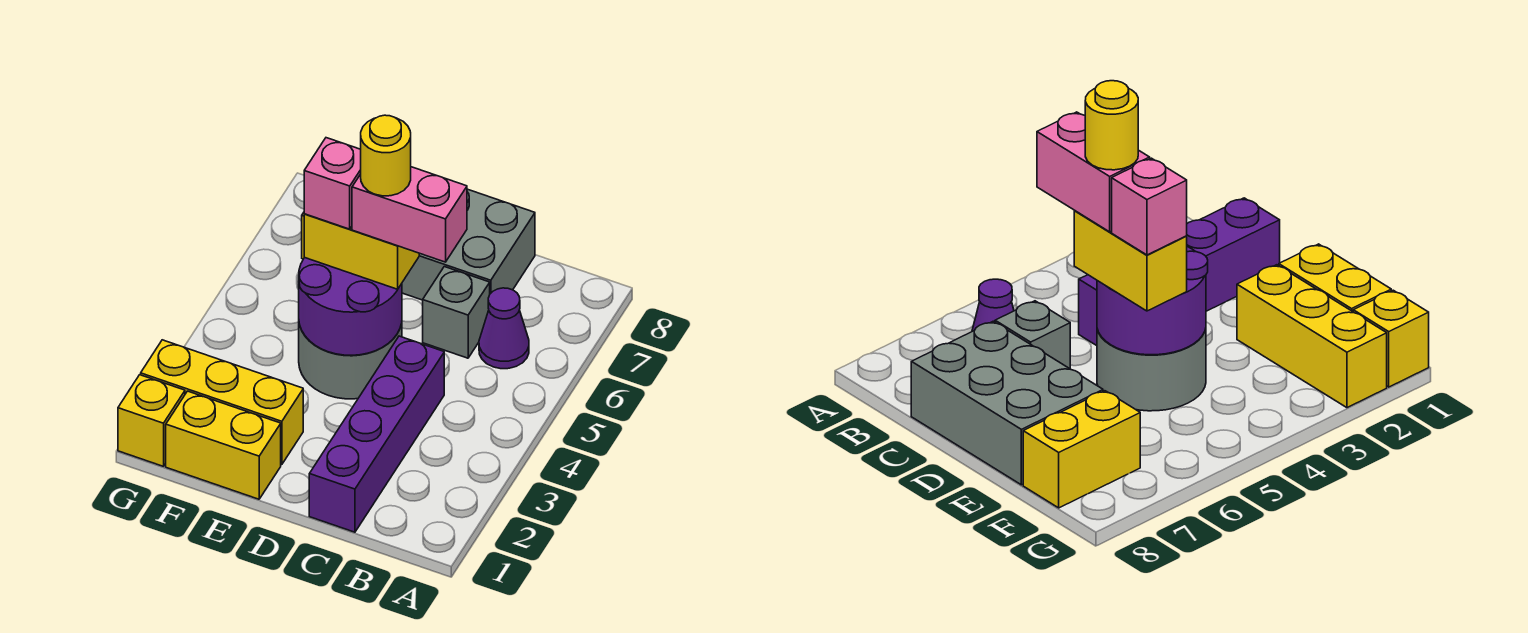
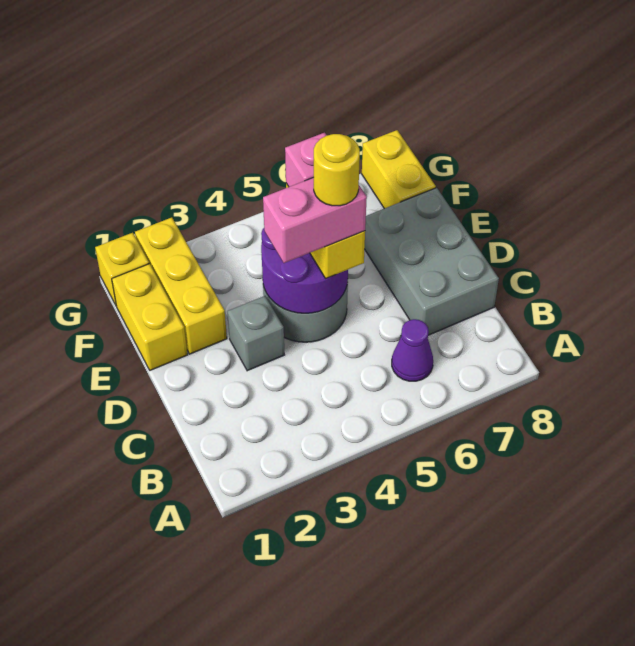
purple 1x4 brick [309,336,444,532] -> none
pink 1x2 brick [352,167,467,262] -> pink 1x2 brick turned to [263,177,367,263]
grey 1x1 brick [423,267,490,358] -> grey 1x1 brick moved to [227,296,284,371]
yellow 1x2 brick [1023,391,1140,508] -> yellow 1x2 brick turned to [362,130,436,209]

